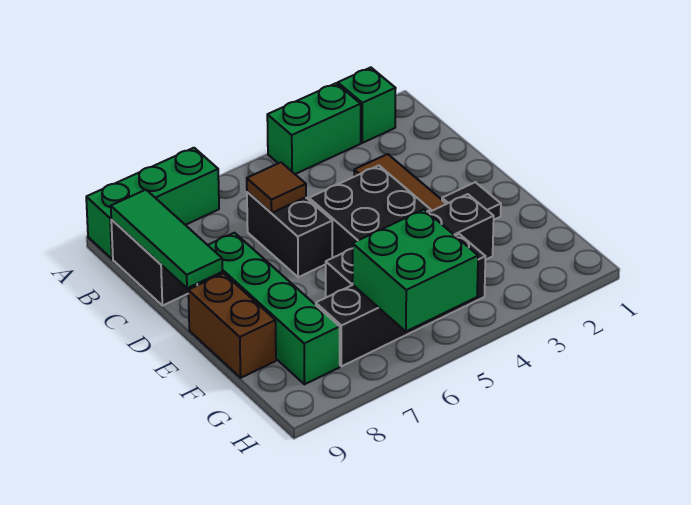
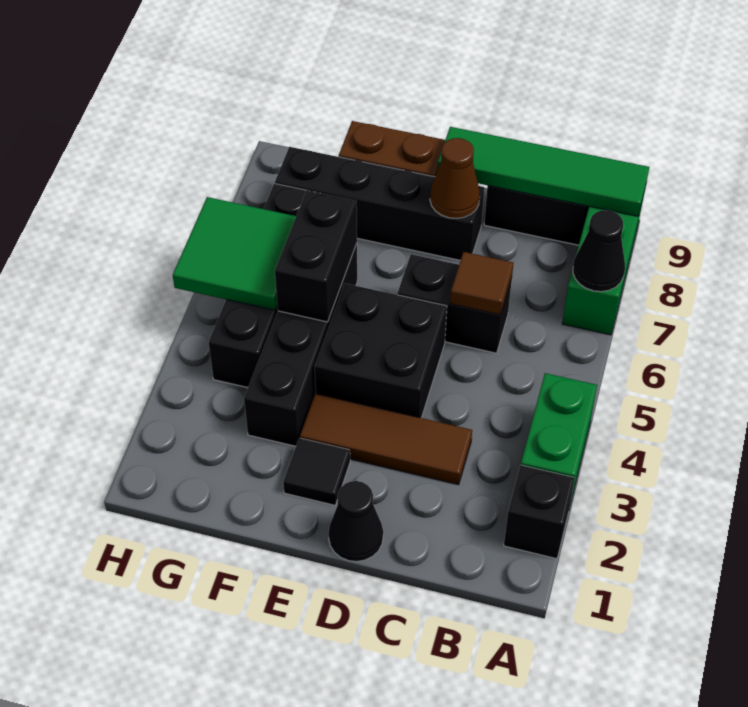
green 1x1 brick [338,67,396,143] -> black 1x1 brick [504,465,575,559]
none -> black 1x1 cone [573,210,625,292]
green 1x3 tile [111,190,222,288] -> green 1x4 tile [438,127,649,216]
none -> black 1x1 cone [329,481,383,561]
green 1x4 brick [200,233,340,384] -> black 1x4 brick [275,147,484,260]
none -> brown 1x1 cone [430,138,480,218]
none -> black 1x2 brick [275,190,357,322]
green 2x2 brick [353,210,478,331] -> green 2x2 tile [173,197,296,310]

